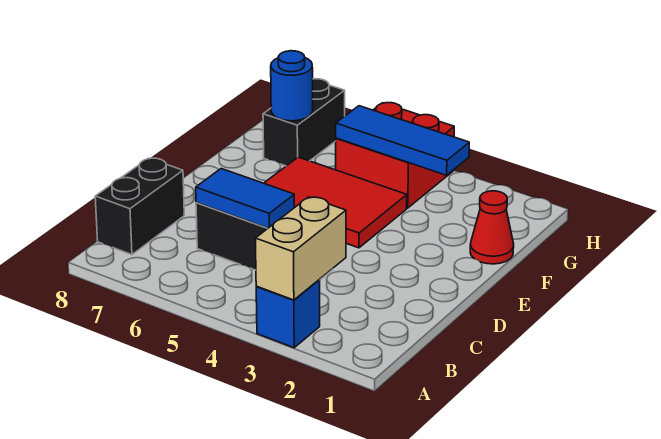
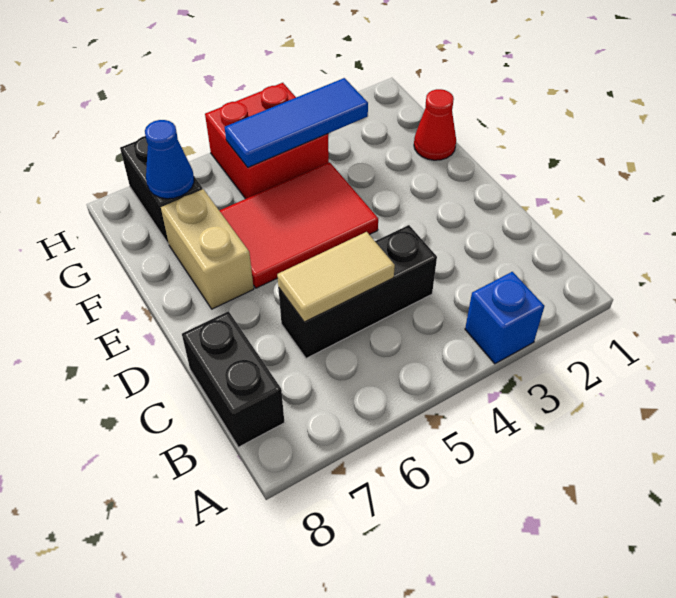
tan 1x2 brick [255,197,346,300] -> tan 1x2 brick moved to [161,189,254,309]
blue 1x2 tile [196,169,294,228] -> tan 1x2 tile [277,232,395,322]
blue 1x1 round brick [271,51,313,121] -> blue 1x1 cone [145,120,194,199]

